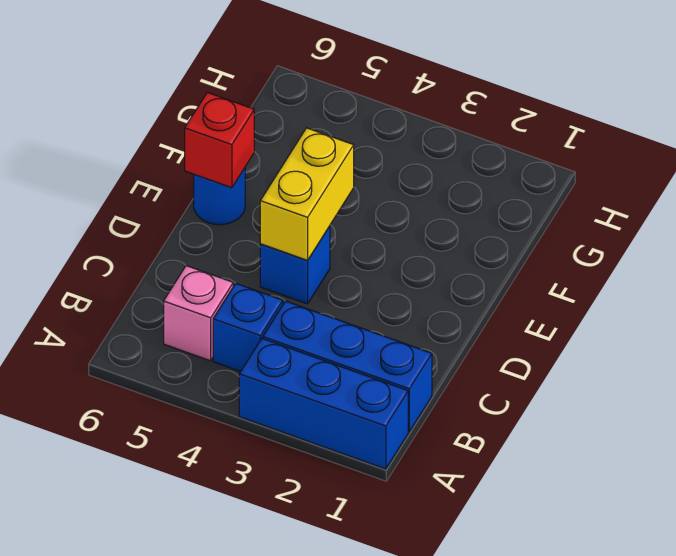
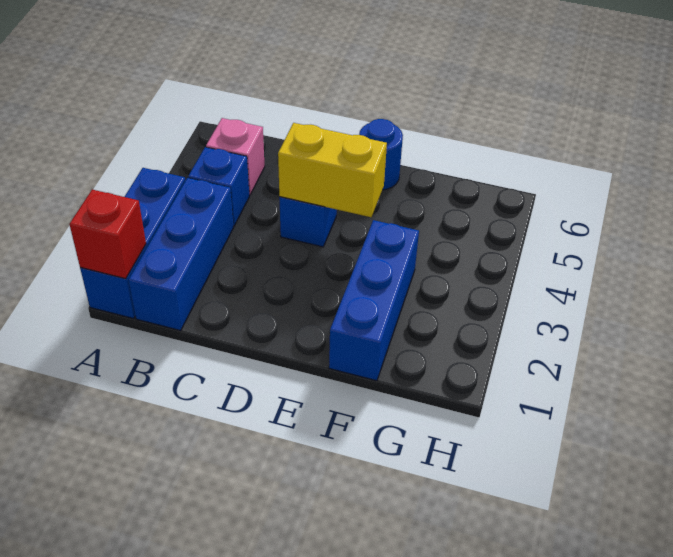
red 1x1 brick [185,92,254,188] -> red 1x1 brick moved to [69,190,146,279]
none -> blue 1x3 brick [329,220,419,381]

